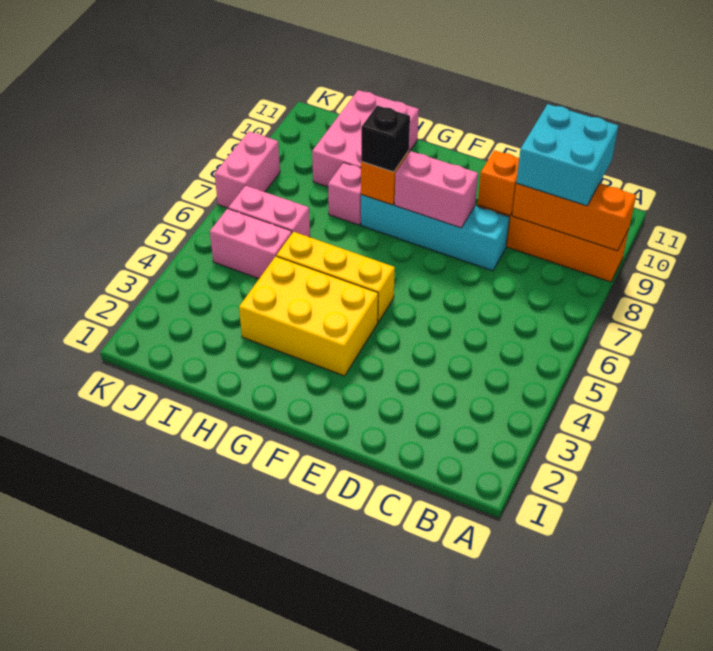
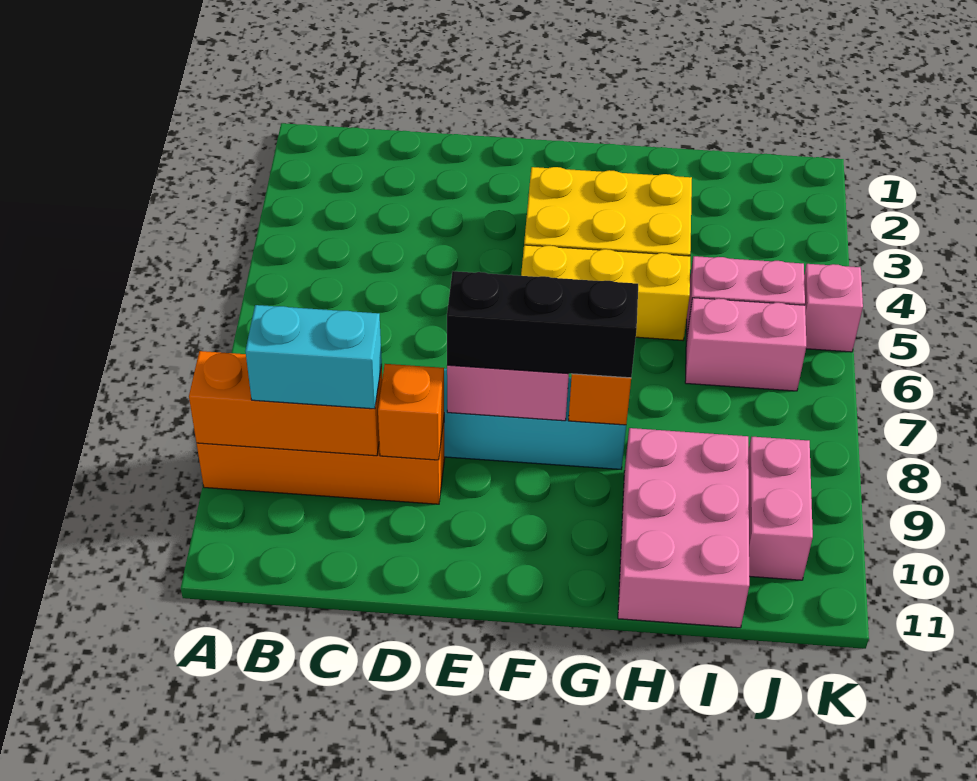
cyan 2x2 brick [516,104,618,206] -> cyan 1x2 brick [245,305,382,409]
black 1x1 brick [361,106,410,172] -> black 1x3 brick [447,271,638,378]
pink 1x1 brick [328,163,361,225] -> pink 1x1 brick moved to [804,264,863,352]
pink 1x2 brick [215,132,280,208] -> pink 1x2 brick moved to [748,437,813,580]

